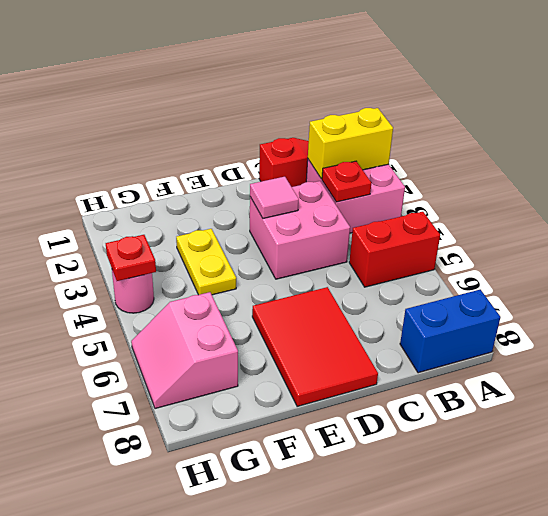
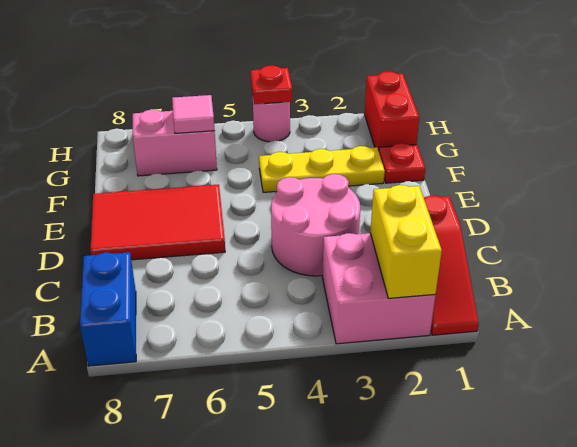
red 1x2 brick [349,212,440,287] -> red 1x2 brick moved to [364,71,419,150]
red 1x1 plate [322,161,371,202] -> red 1x1 plate moved to [379,143,425,183]
pink 2x2 brick [250,181,350,279] -> pink 2x2 round brick [271,174,360,276]
pink 1x1 tile [250,177,299,218] -> pink 1x1 tile moved to [172,95,215,133]
yellow 1x2 plate [176,229,236,295] -> yellow 1x3 plate [259,146,385,192]

